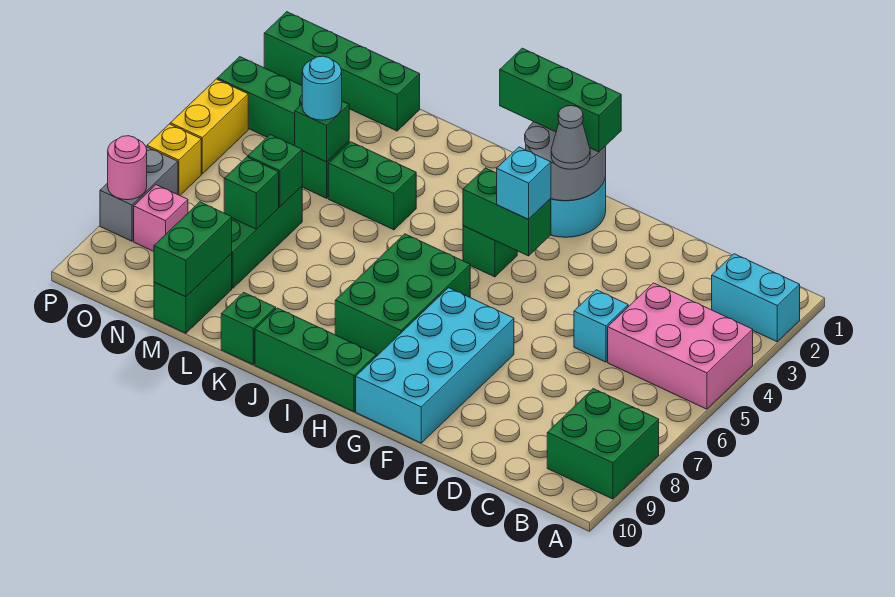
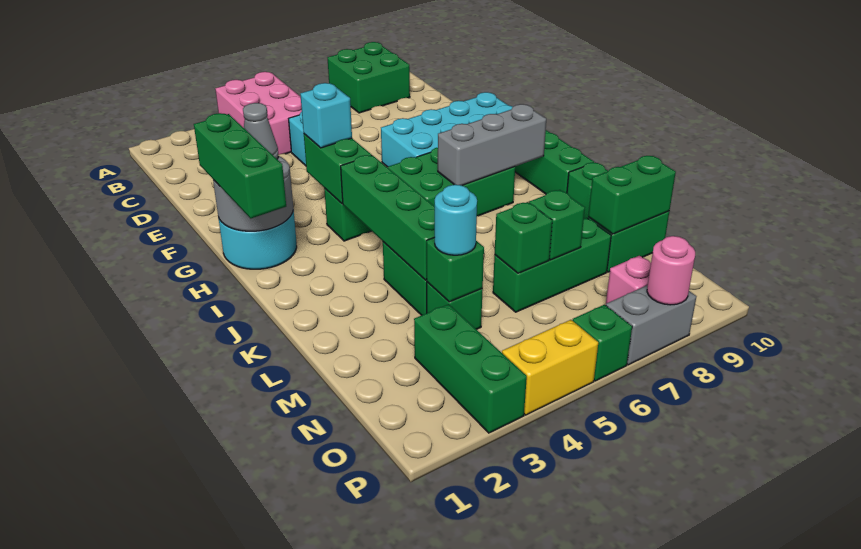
cyan 1x2 brick [712,254,800,342] -> none
none -> grey 1x3 brick [438,104,546,185]
green 1x4 brick [264,12,420,131] -> green 1x4 brick moved to [341,155,435,280]
yellow 1x1 brick [147,124,201,196] -> green 1x1 brick [572,305,632,381]

